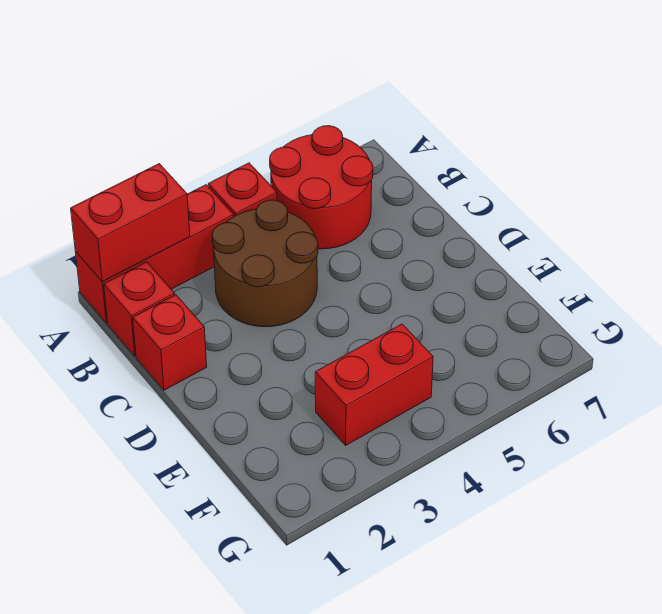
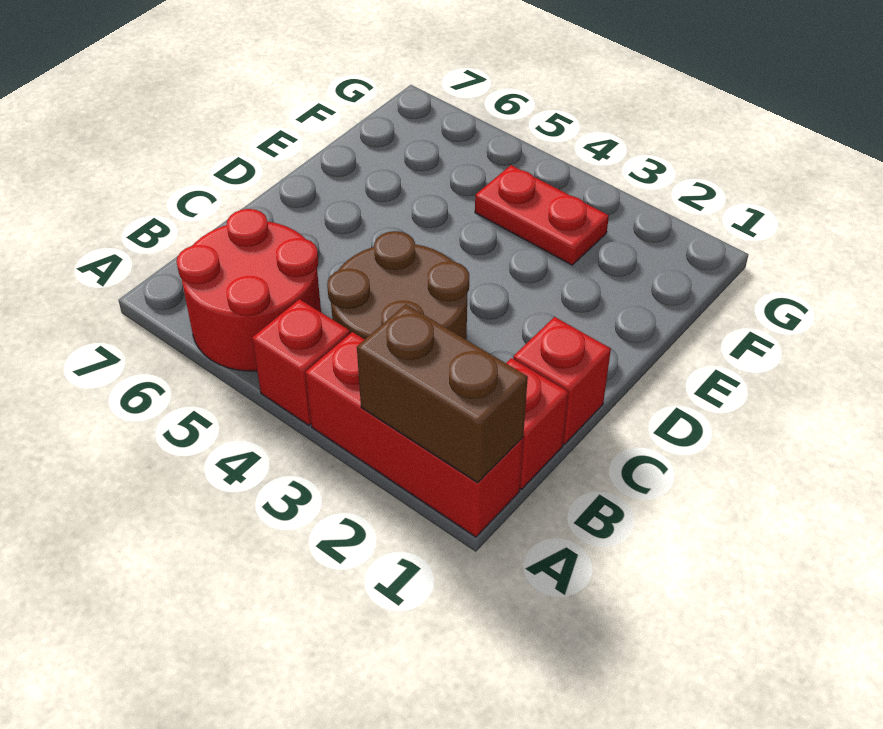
red 1x2 brick [71,164,190,282] -> brown 1x2 brick [357,304,528,483]
red 1x2 brick [315,324,433,445] -> red 1x2 plate [475,165,609,265]

